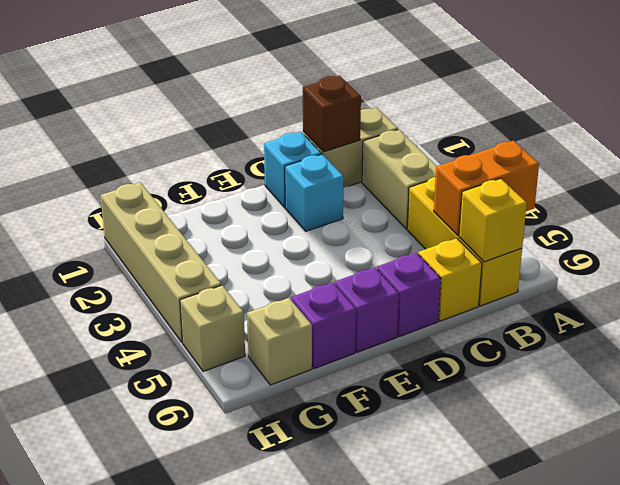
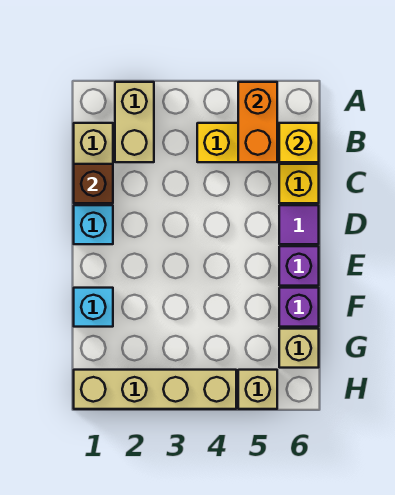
tan 1x2 brick [362,130,436,229] -> tan 1x2 brick turned to [115,82,154,162]
cyan 1x1 brick [285,154,344,231] -> cyan 1x1 brick moved to [74,288,113,327]
purple 1x1 brick [377,253,441,337] -> purple 1x1 tile [279,205,319,244]

